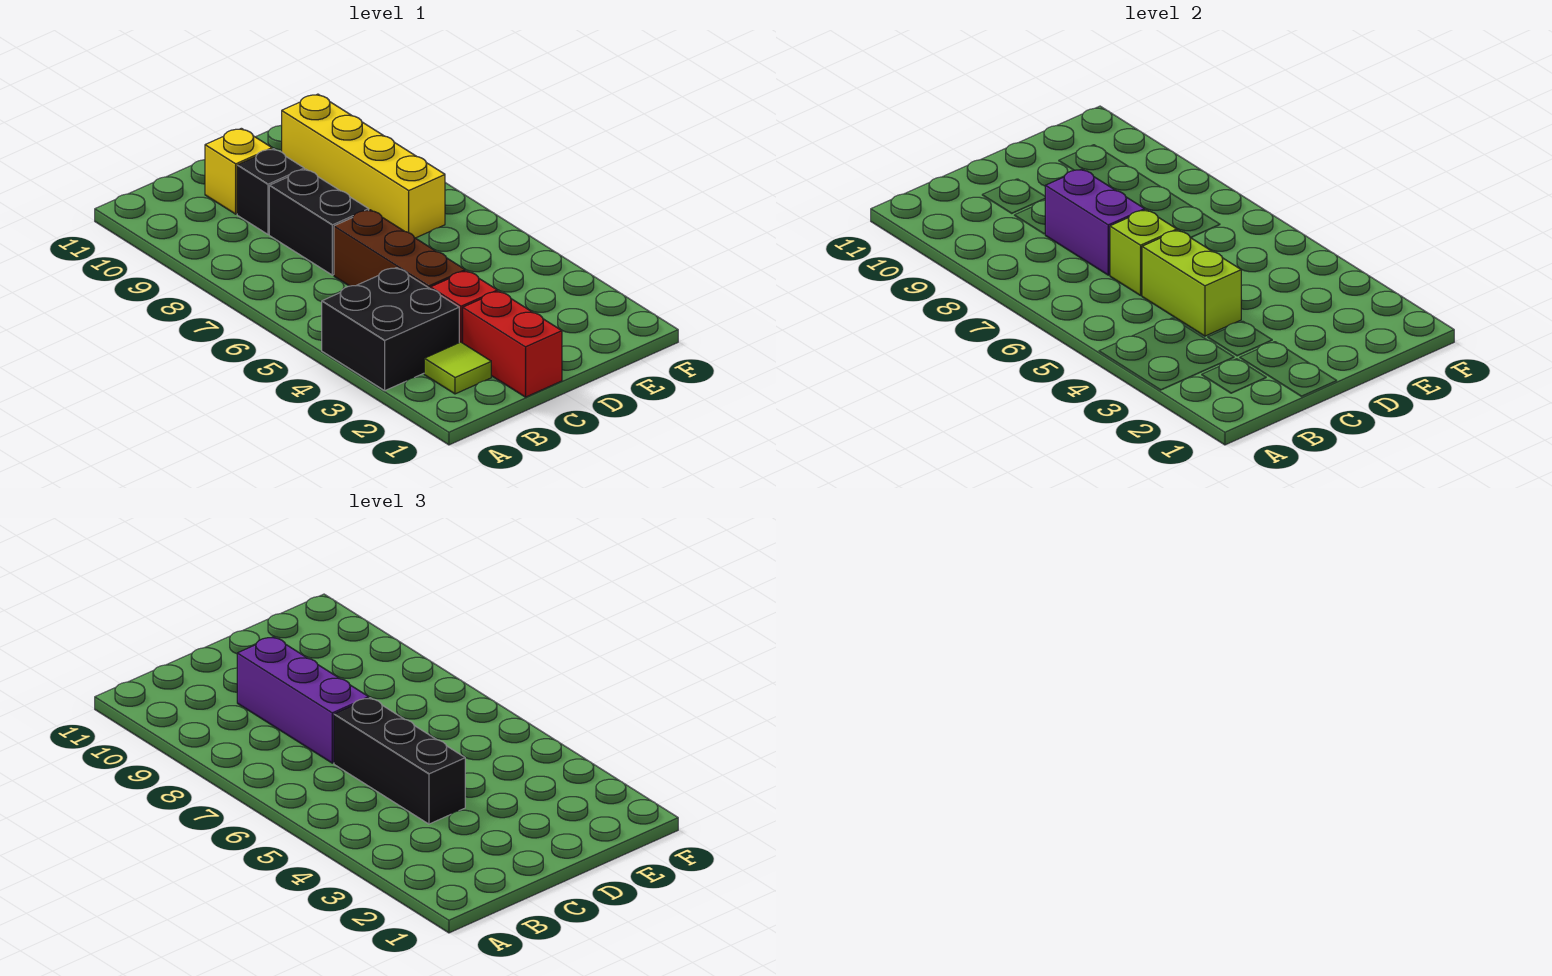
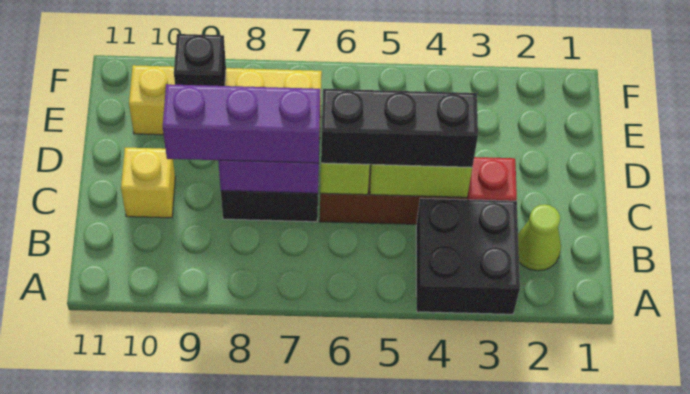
lime 1x1 tile [424,342,491,394] -> lime 1x1 cone [518,204,561,271]
red 1x2 brick [463,291,562,397] -> none
black 1x1 brick [237,149,304,234] -> black 1x1 brick moved to [174,34,226,86]

